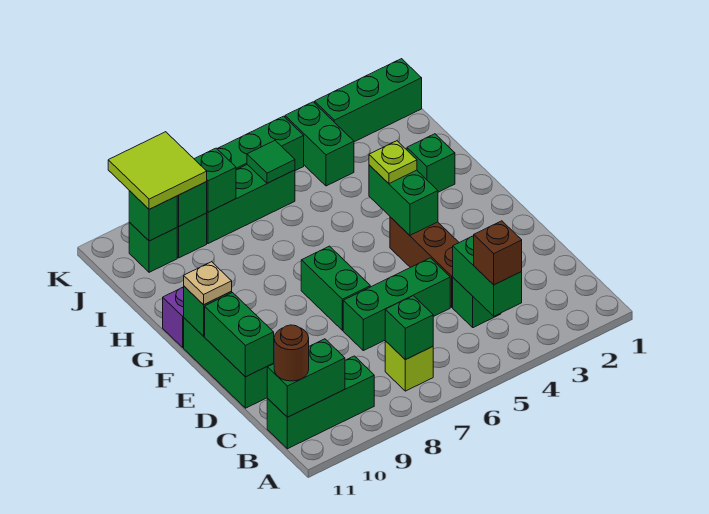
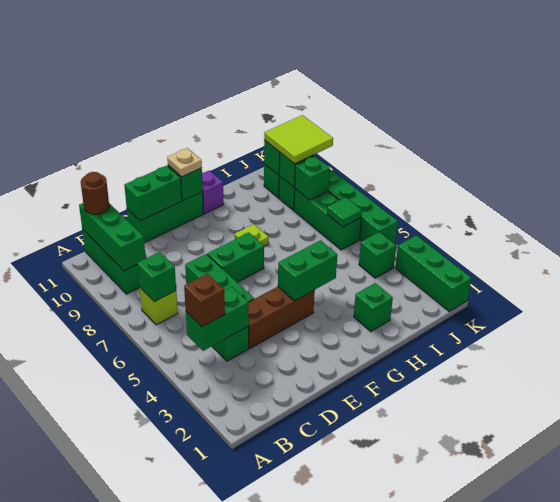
green 1x2 brick [267,339,345,417] -> green 1x3 brick [79,203,146,271]
lime 1x1 plate [369,141,417,183] -> lime 1x1 plate moved to [235,224,269,246]
green 1x2 brick [285,102,354,186] -> green 1x1 brick [359,232,396,278]

